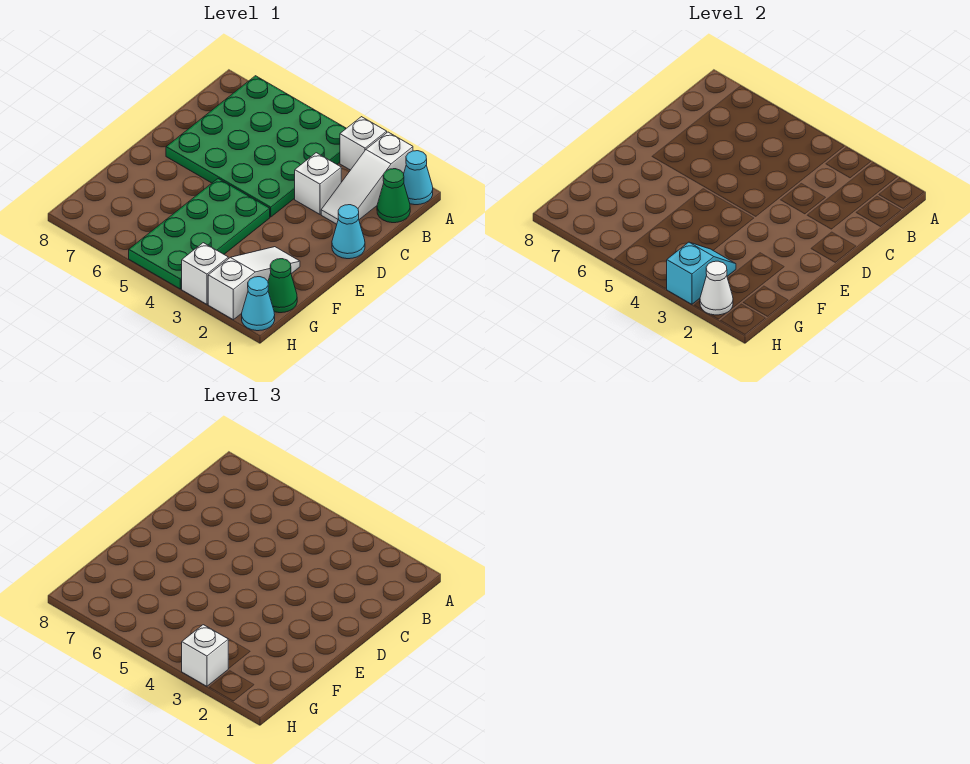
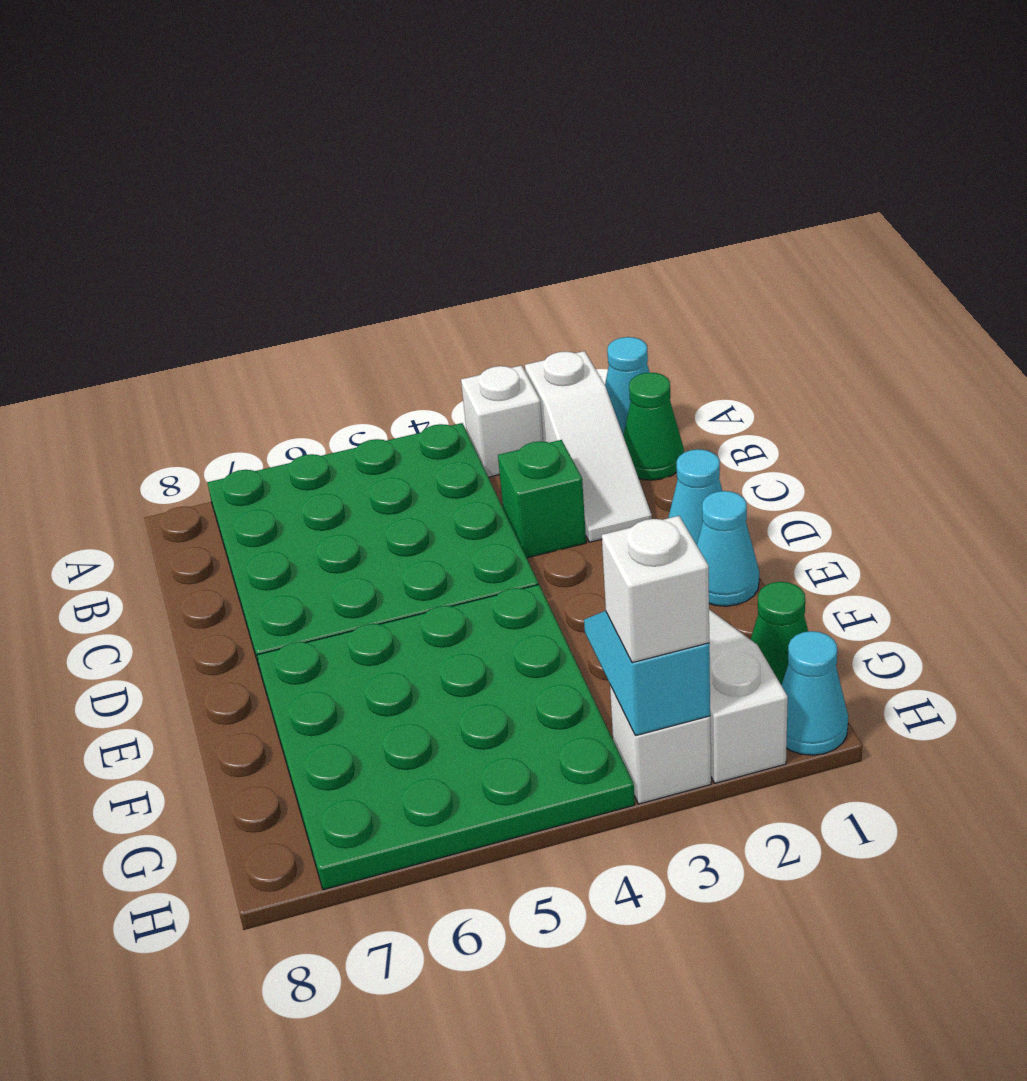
white 1x1 brick [295,153,341,214] -> green 1x1 brick [498,440,586,558]
none -> cyan 1x1 cone [697,491,759,606]
green 2x4 plate [129,179,270,289] -> green 4x4 plate [257,585,635,890]
white 1x1 cone [700,261,733,315] -> none

